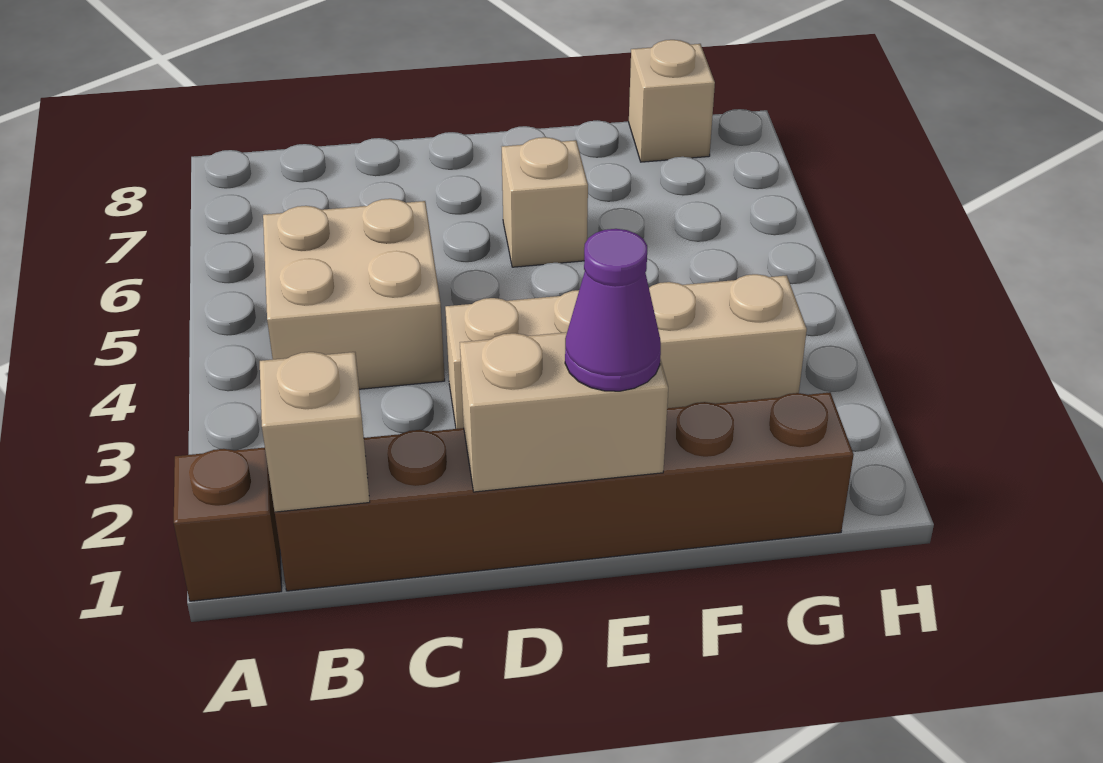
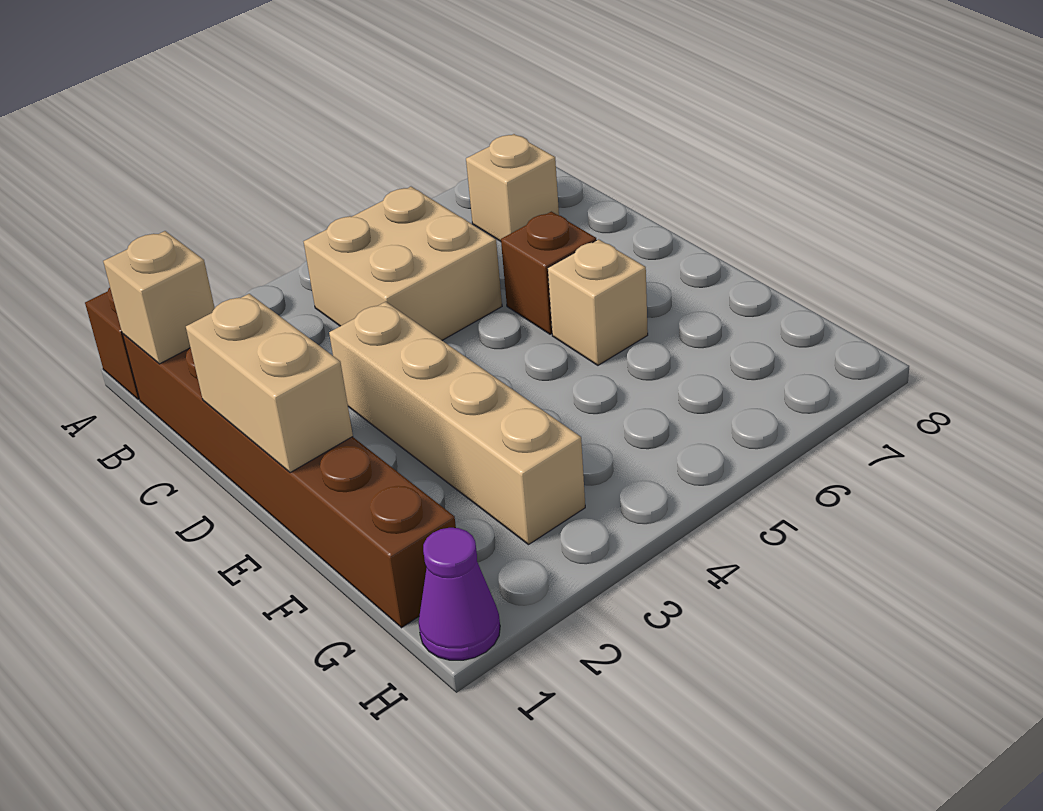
none -> brown 1x1 brick [501,212,596,334]
purple 1x1 cone [565,229,661,391] -> purple 1x1 cone moved to [418,528,500,660]
tan 1x1 brick [629,40,715,162] -> tan 1x1 brick moved to [466,134,559,241]

